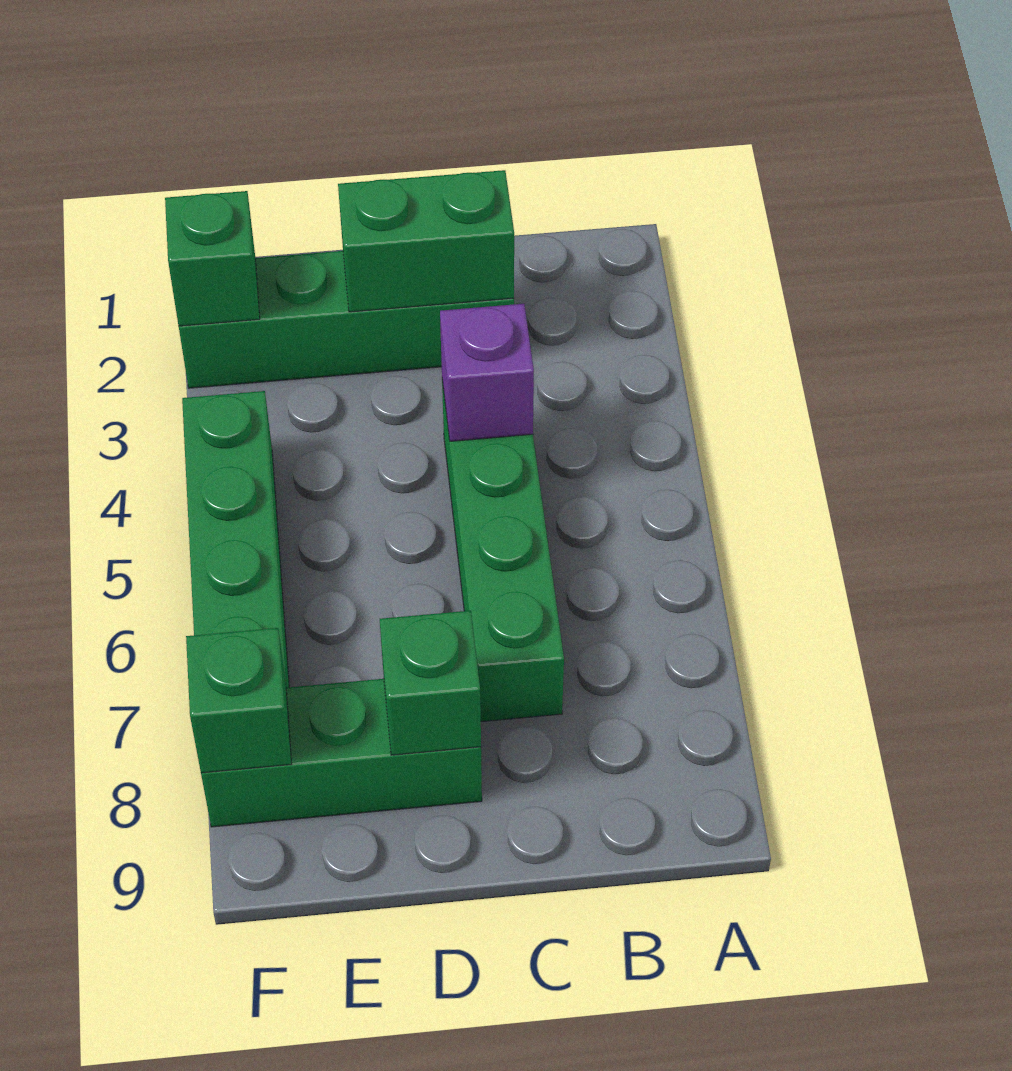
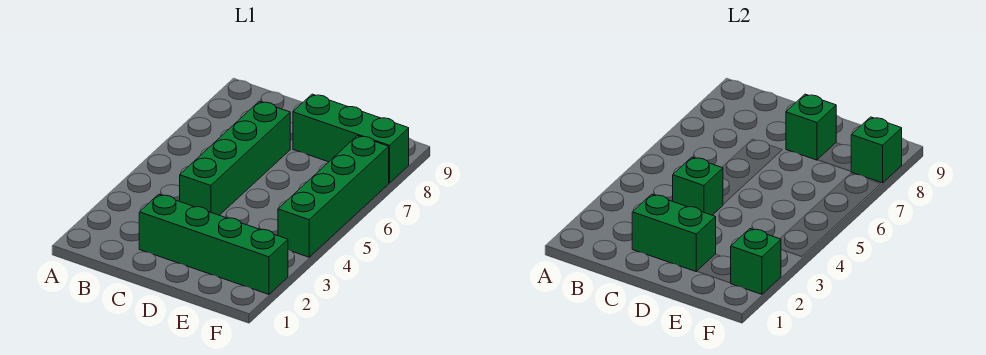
purple 1x1 brick [440,304,534,441] -> green 1x1 brick [673,157,723,215]

